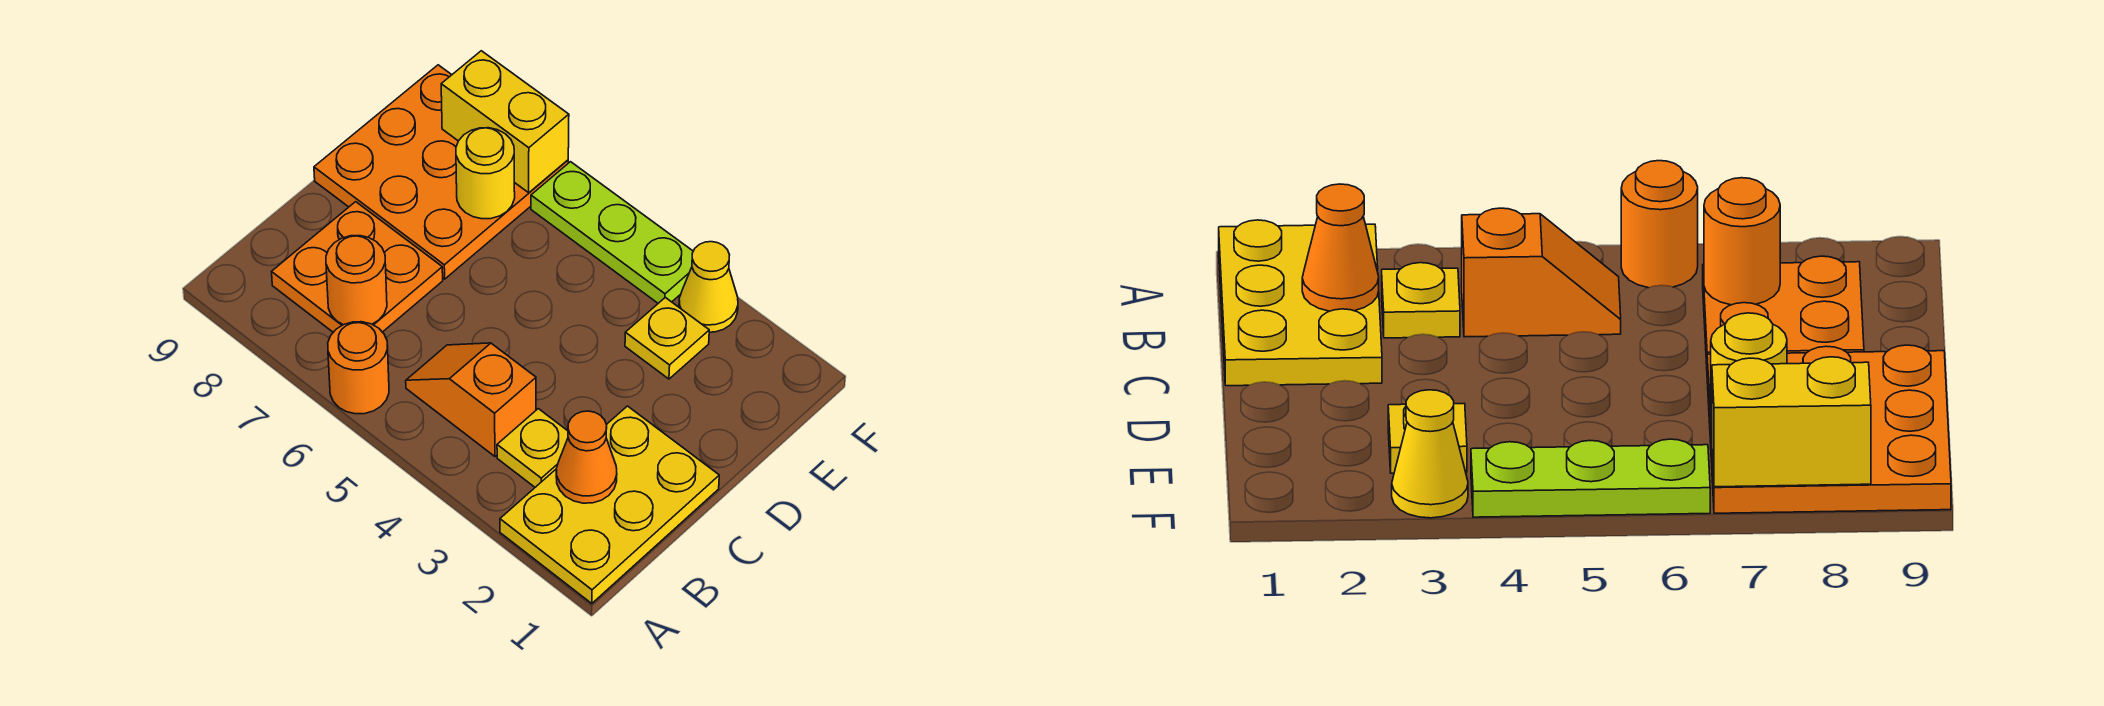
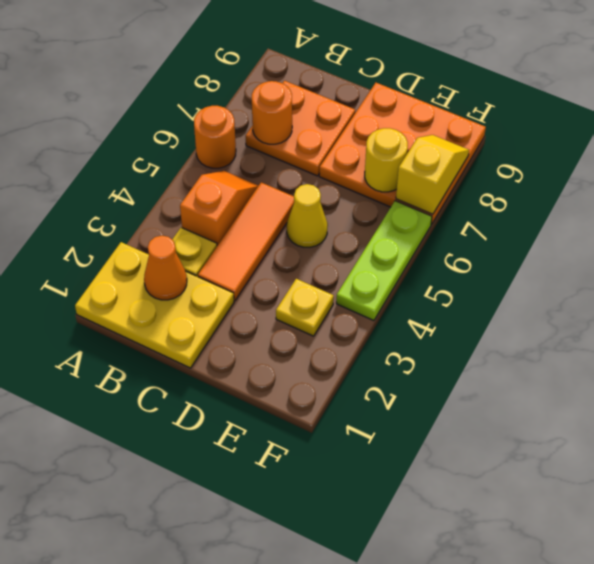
none -> orange 1x3 tile [198,182,294,300]
yellow 1x1 cone [679,242,738,332] -> yellow 1x1 cone moved to [287,184,328,247]
yellow 1x2 brick [441,51,569,193] -> yellow 1x2 slope [396,135,469,214]

